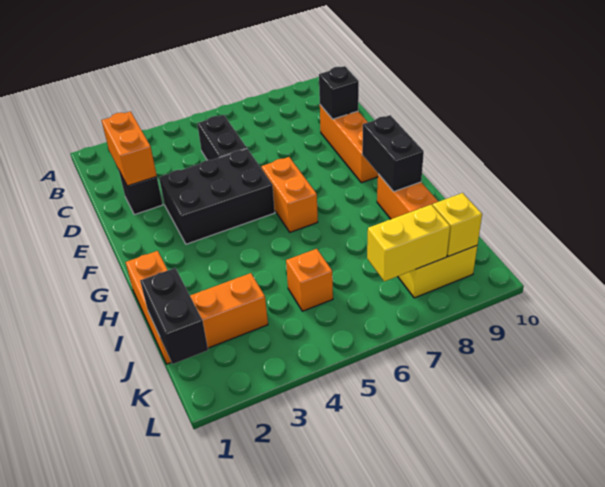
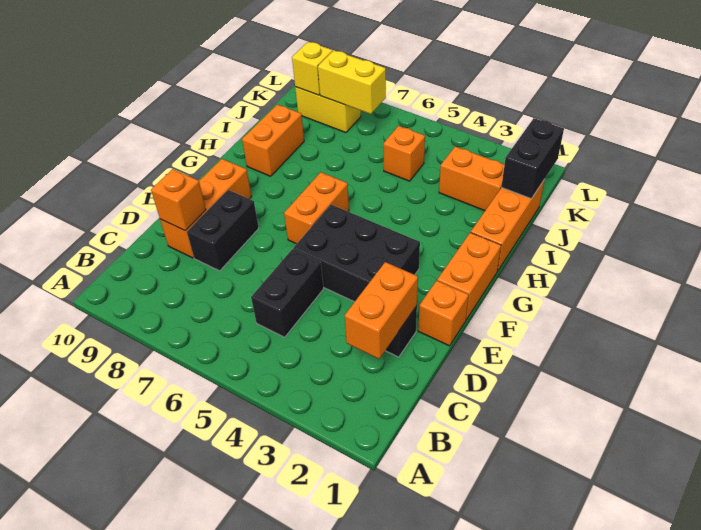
black 1x1 brick [319,66,359,119] -> orange 1x1 brick [151,169,206,231]
none -> orange 1x1 brick [418,281,469,346]
none -> orange 1x2 brick [437,233,501,320]
black 1x2 brick [362,115,424,192] -> black 1x2 brick moved to [187,190,259,271]

